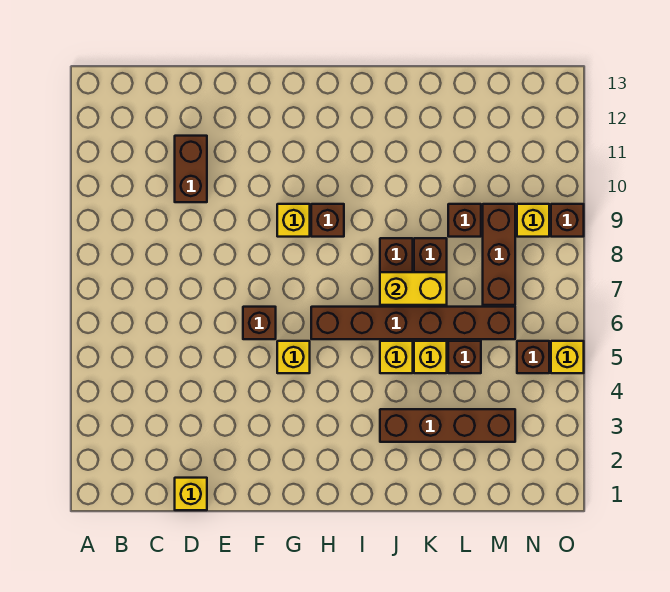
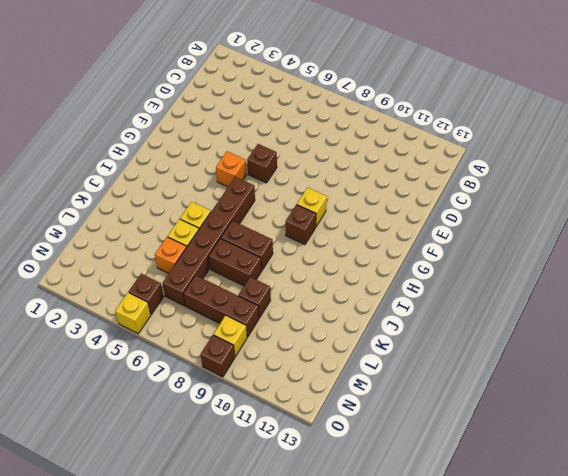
yellow 1x1 brick [175,478,207,510] -> none
brown 1x2 brick [175,136,207,202] -> none
yellow 1x1 brick [277,341,310,373] -> orange 1x1 brick [216,151,246,187]
brown 1x4 brick [380,409,515,442] -> none
yellow 1x2 brick [380,272,447,305] -> none
brown 1x1 brick [448,341,481,373] -> orange 1x1 brick [155,237,187,273]

